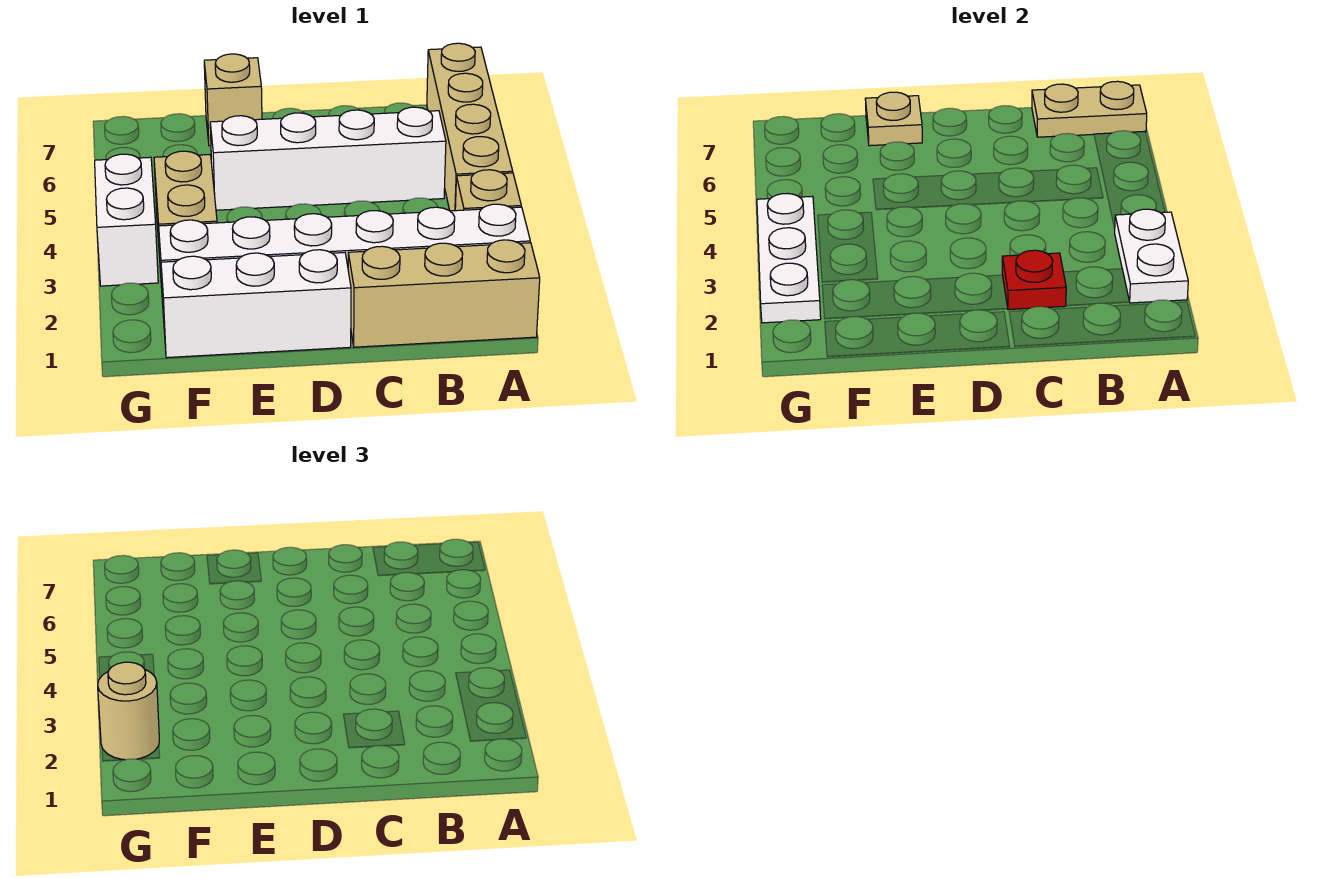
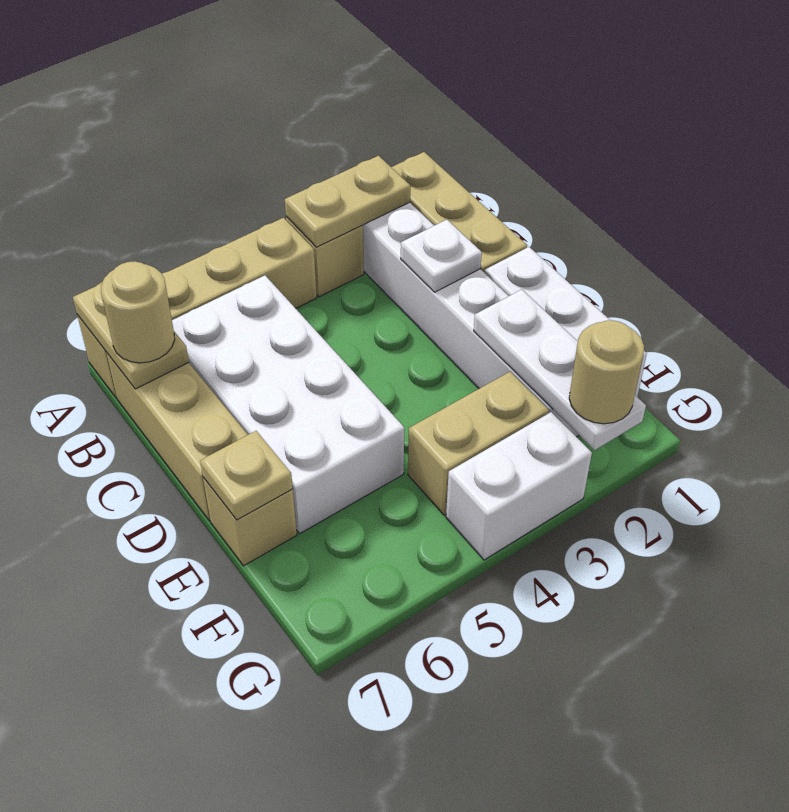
white 1x2 plate [1115,209,1188,303] -> tan 1x2 plate [285,156,410,247]
white 1x4 brick [210,107,446,210] -> white 2x4 brick [172,275,404,533]
none -> tan 1x3 brick [106,352,248,521]
none -> tan 1x1 round brick [101,261,175,363]
red 1x1 plate [1002,250,1066,310] -> white 1x1 plate [401,220,482,292]
white 1x3 plate [757,193,821,323] -> white 1x3 plate turned to [474,289,646,450]

